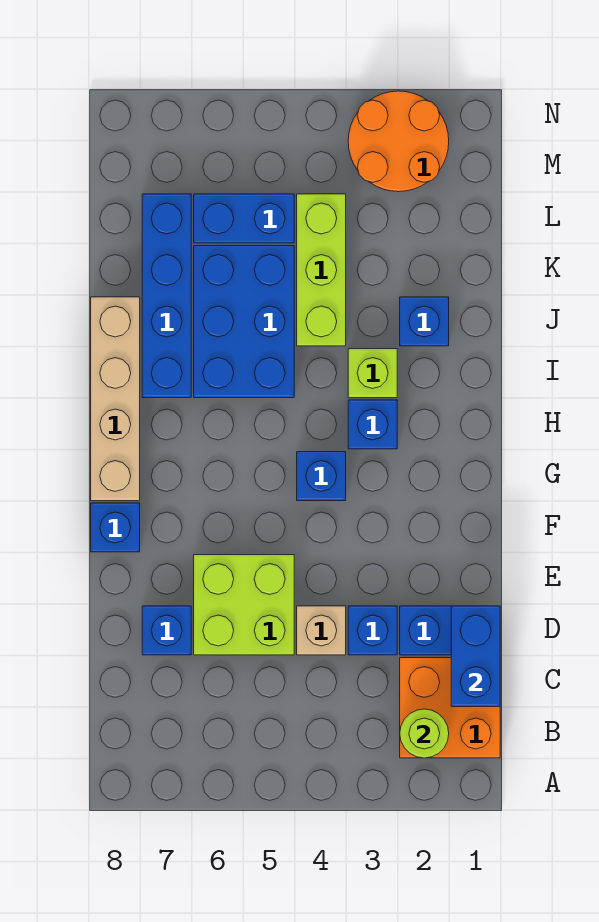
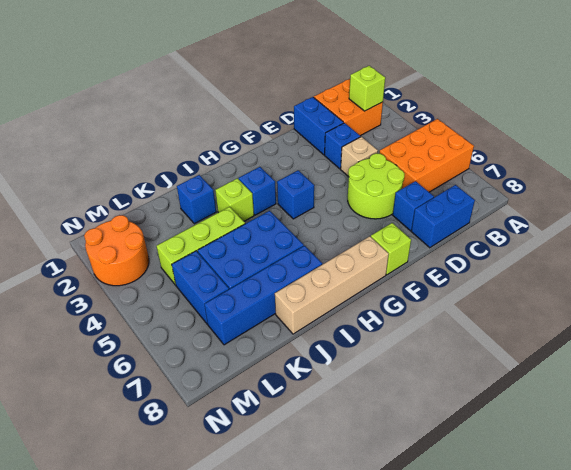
none -> orange 2x3 brick [379,119,474,192]
lime 1x1 round brick [400,709,449,758] -> lime 1x1 brick [349,66,385,111]
blue 1x2 brick [451,606,500,707] -> blue 1x2 brick moved to [411,185,475,248]
lime 2x2 brick [194,555,294,655] -> lime 2x2 round brick [348,153,405,219]
blue 1x1 brick [91,503,140,552] -> lime 1x1 brick [371,223,411,275]

